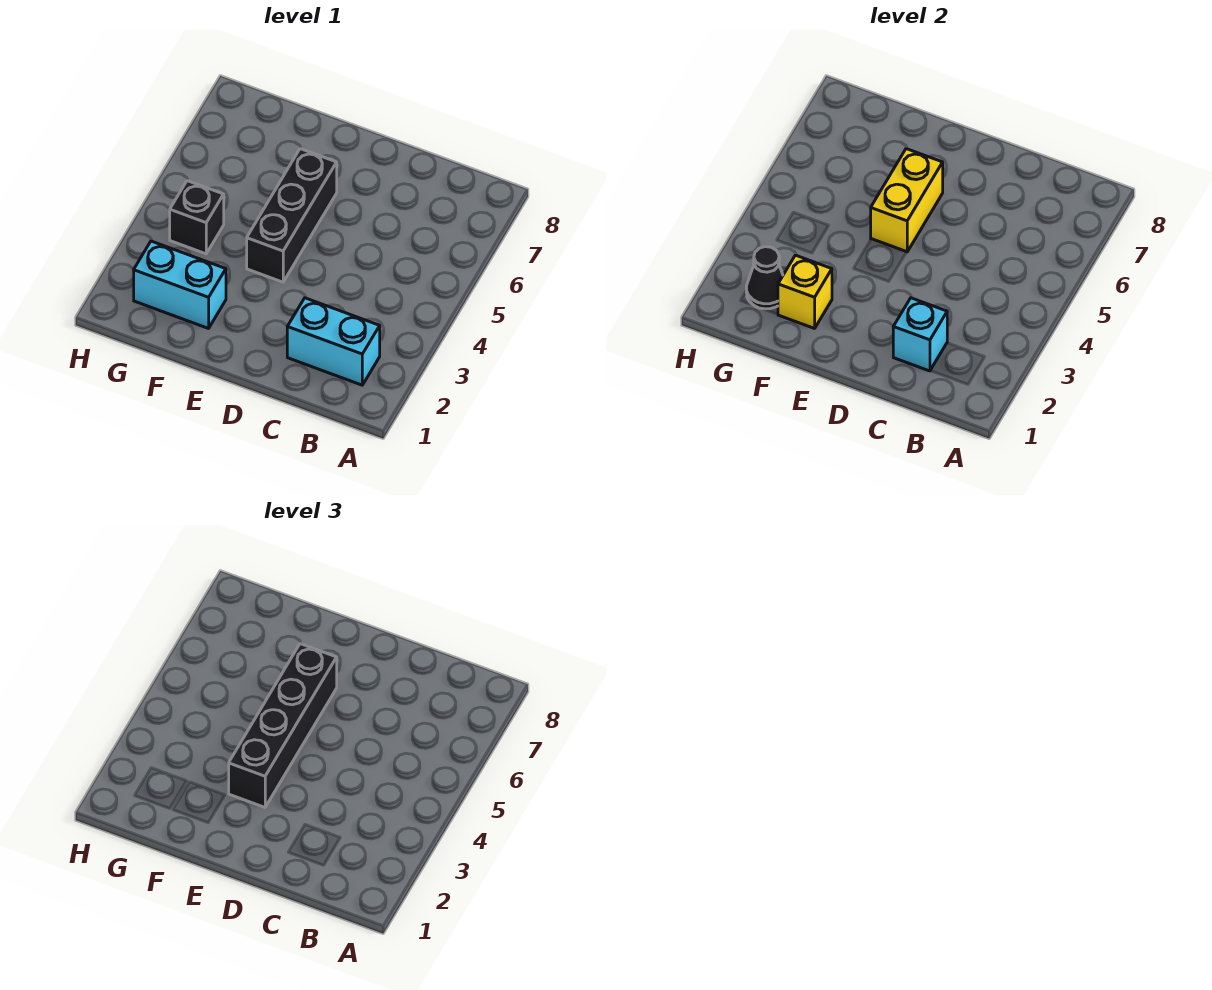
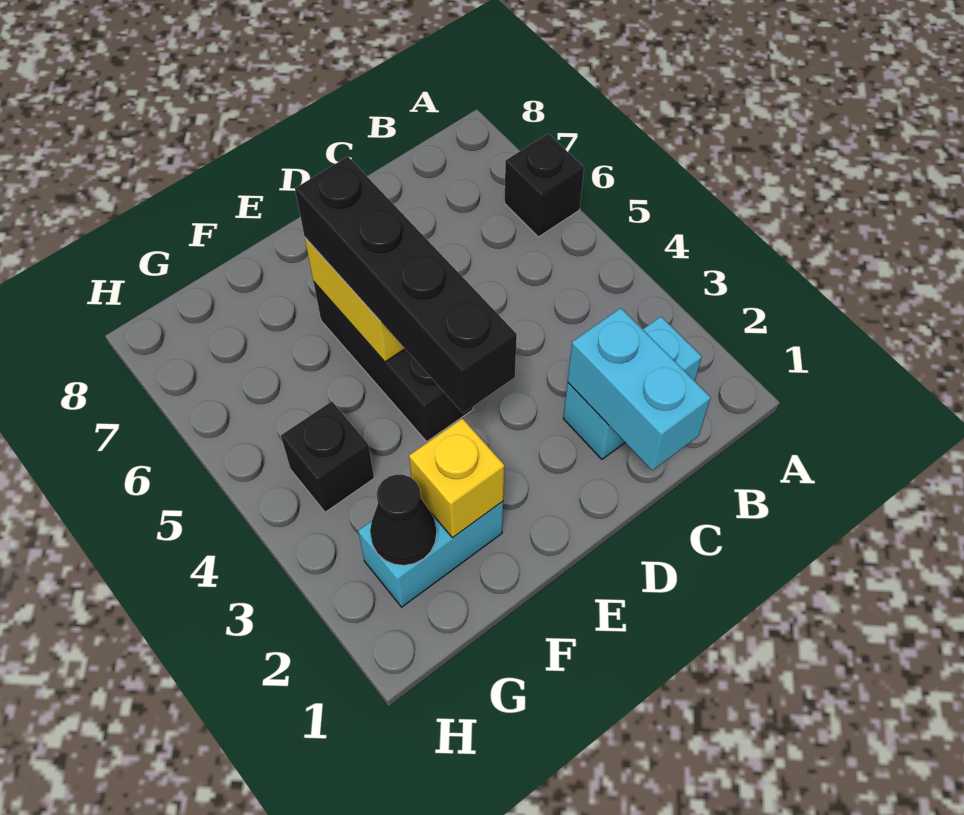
none -> black 1x1 brick [504,134,584,237]
cyan 1x1 brick [893,298,947,371] -> cyan 1x2 brick [568,308,711,470]

